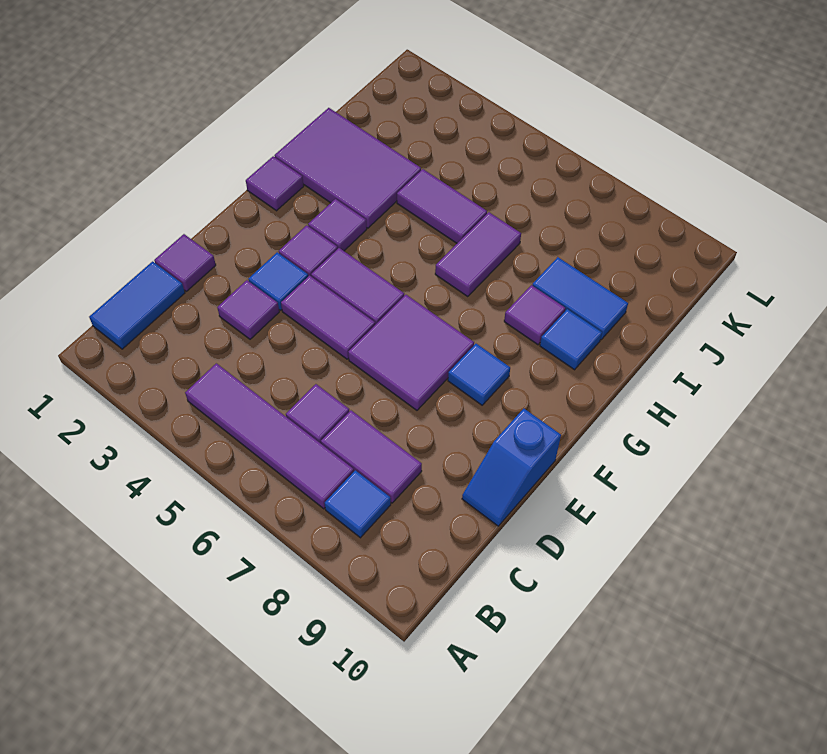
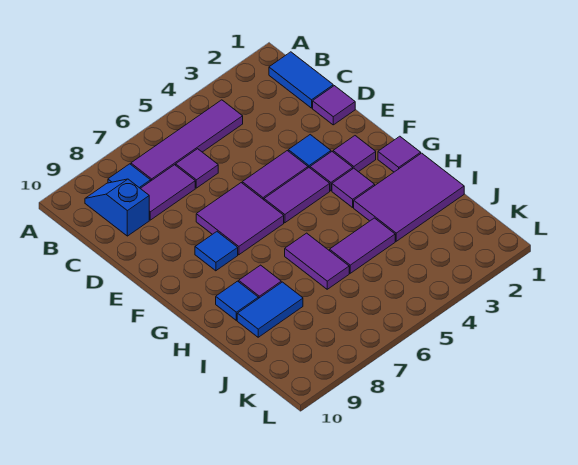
purple 1x1 tile [217,280,279,339] -> purple 1x1 tile moved to [333,136,376,172]
blue 1x2 slope [462,409,561,526] -> blue 1x2 slope moved to [85,179,149,236]

